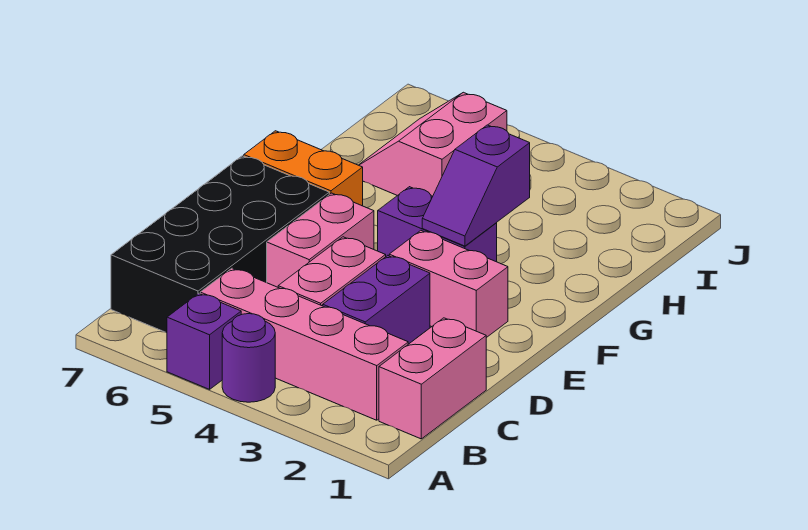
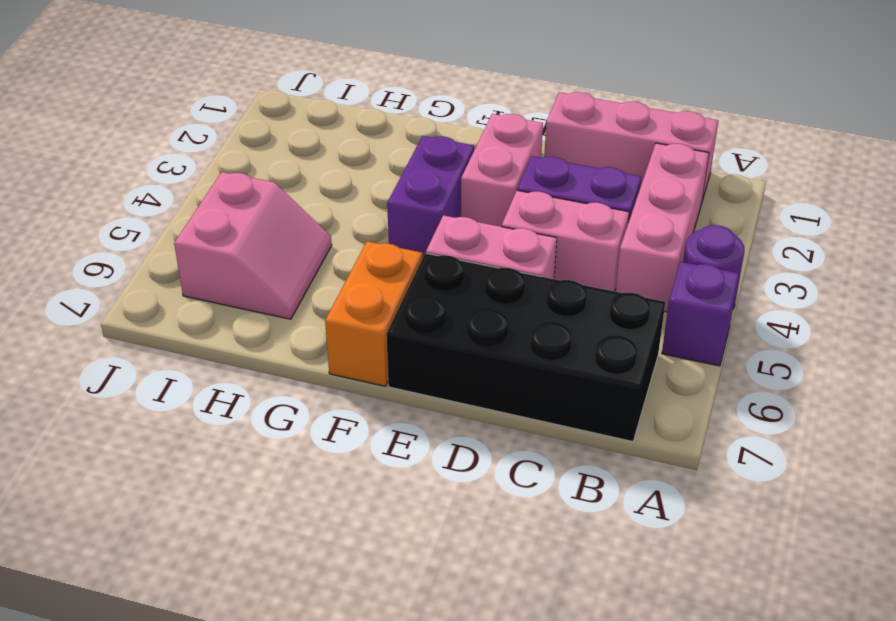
pink 1x2 brick [379,318,486,439] -> pink 1x3 brick [544,92,719,201]
pink 1x4 brick [200,268,408,420] -> pink 1x3 brick [616,143,709,312]
purple 1x2 slope [422,125,530,246] -> none
pink 2x2 slope [359,92,507,196] -> pink 2x2 slope turned to [174,172,332,319]

